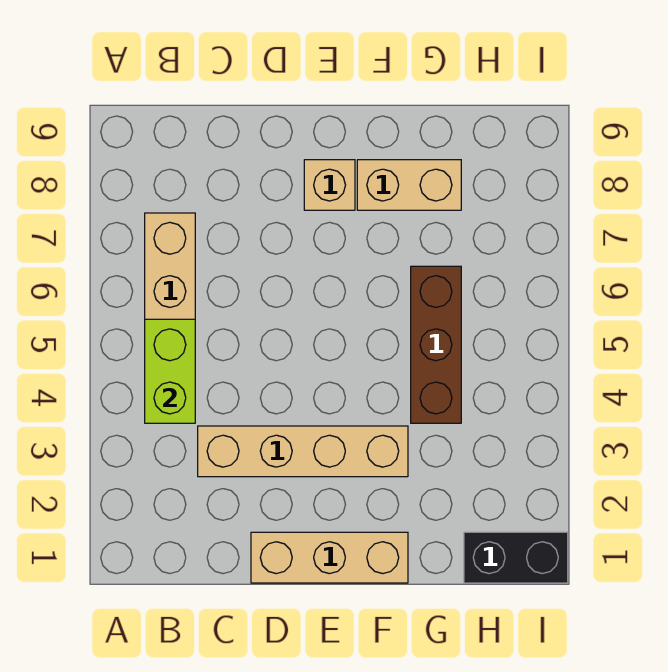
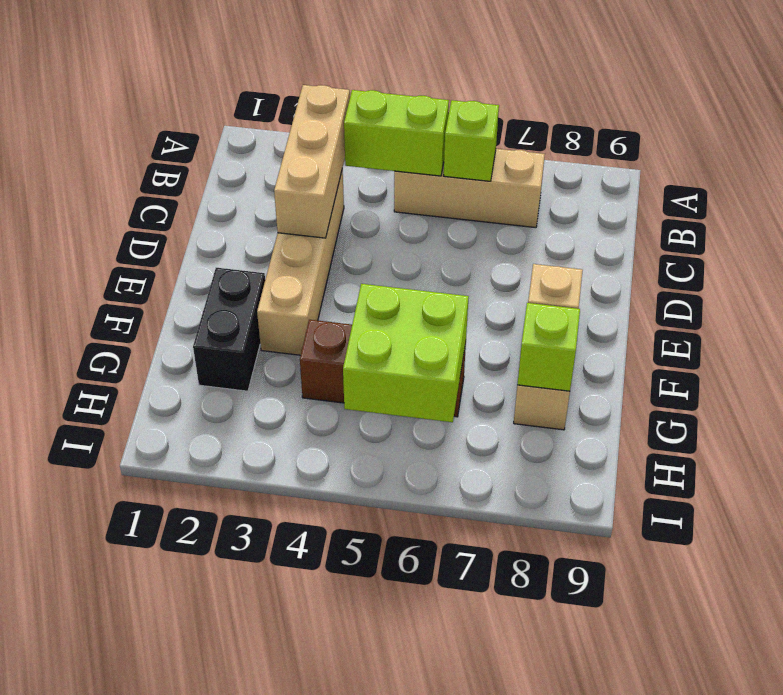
none -> lime 1x1 brick [444,100,499,181]
tan 1x3 brick [251,532,408,583] -> tan 1x3 brick moved to [274,85,350,238]
none -> lime 2x2 brick [343,284,469,422]
none -> lime 1x1 brick [517,303,580,391]
black 1x2 brick [464,532,568,583] -> black 1x2 brick moved to [193,268,265,391]

